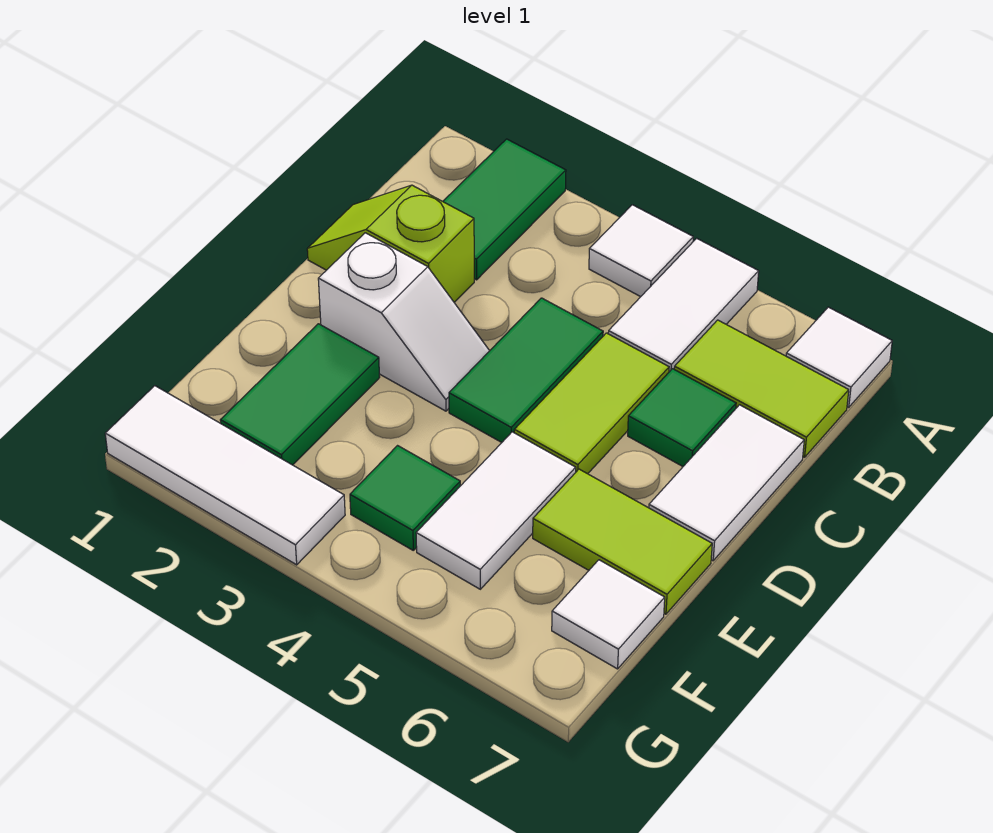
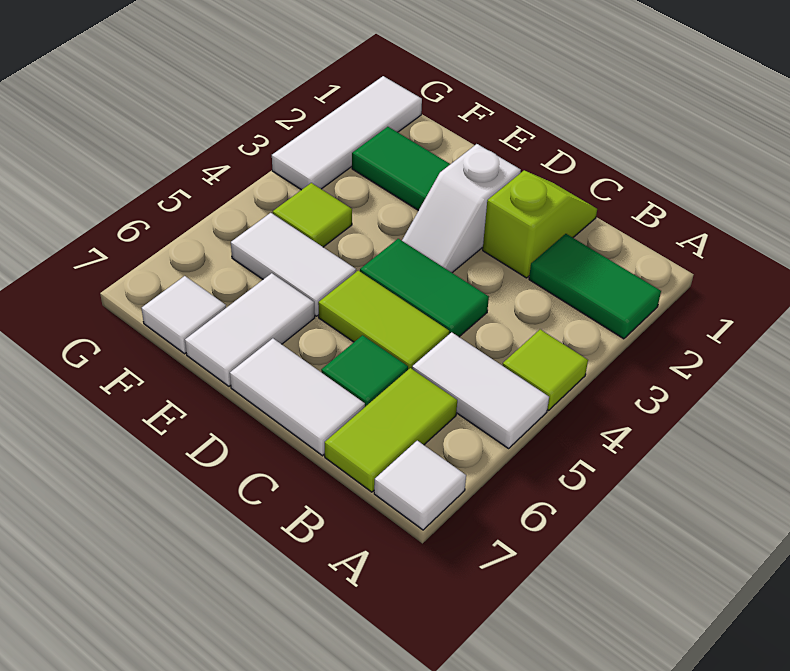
white 1x1 tile [589,205,693,297] -> lime 1x1 tile [502,329,588,410]
lime 1x2 tile [533,469,712,614] -> white 1x2 tile [185,273,315,386]
green 1x1 tile [350,446,460,550] -> lime 1x1 tile [273,183,352,247]

